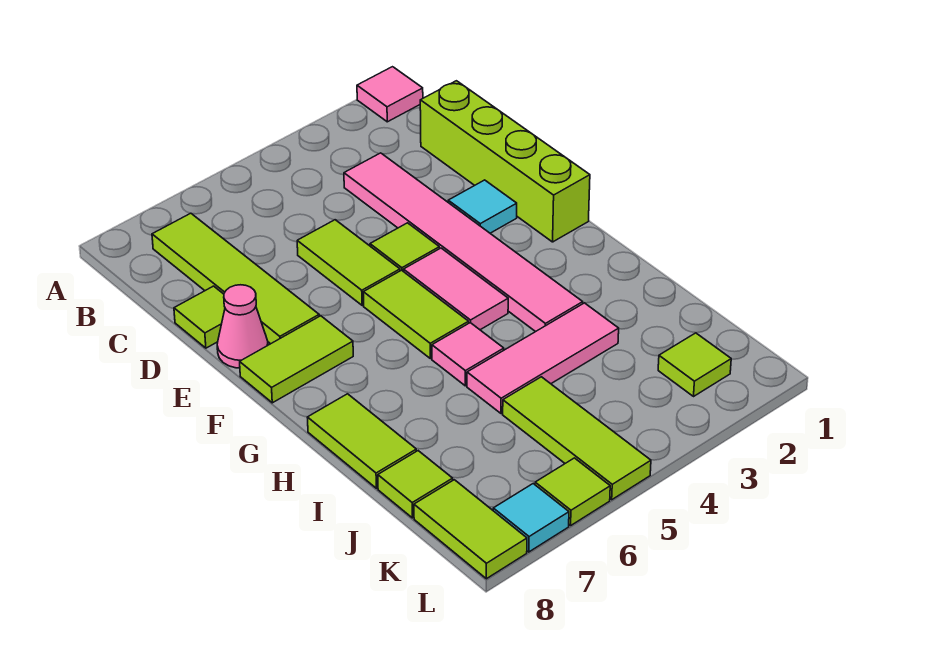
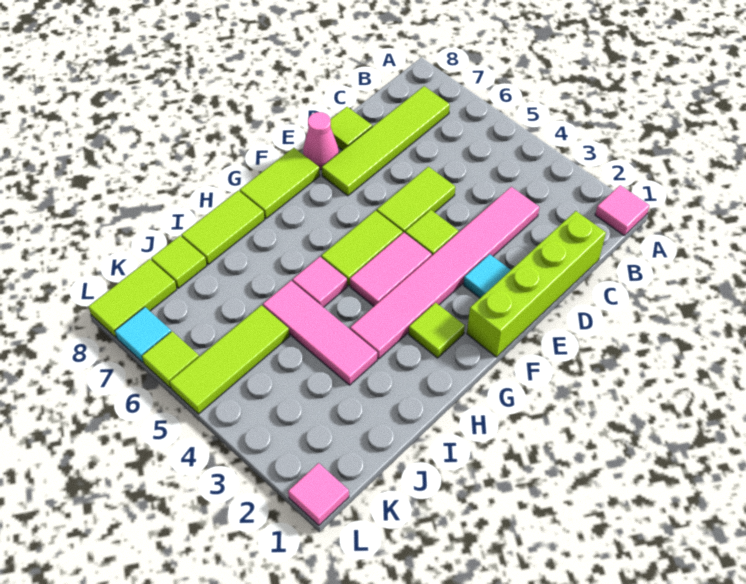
lime 1x2 tile [240,316,353,403] -> lime 1x2 tile turned to [240,148,320,218]
lime 1x1 tile [658,333,731,396] -> lime 1x1 tile moved to [409,303,465,358]
none -> pink 1x1 tile [288,463,349,525]

